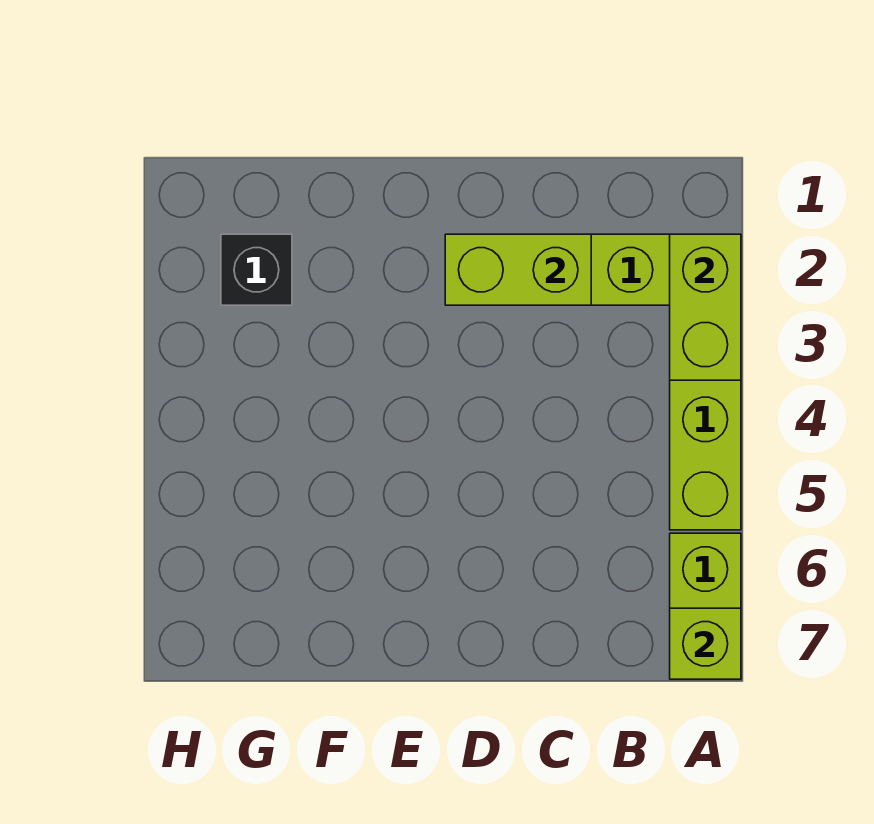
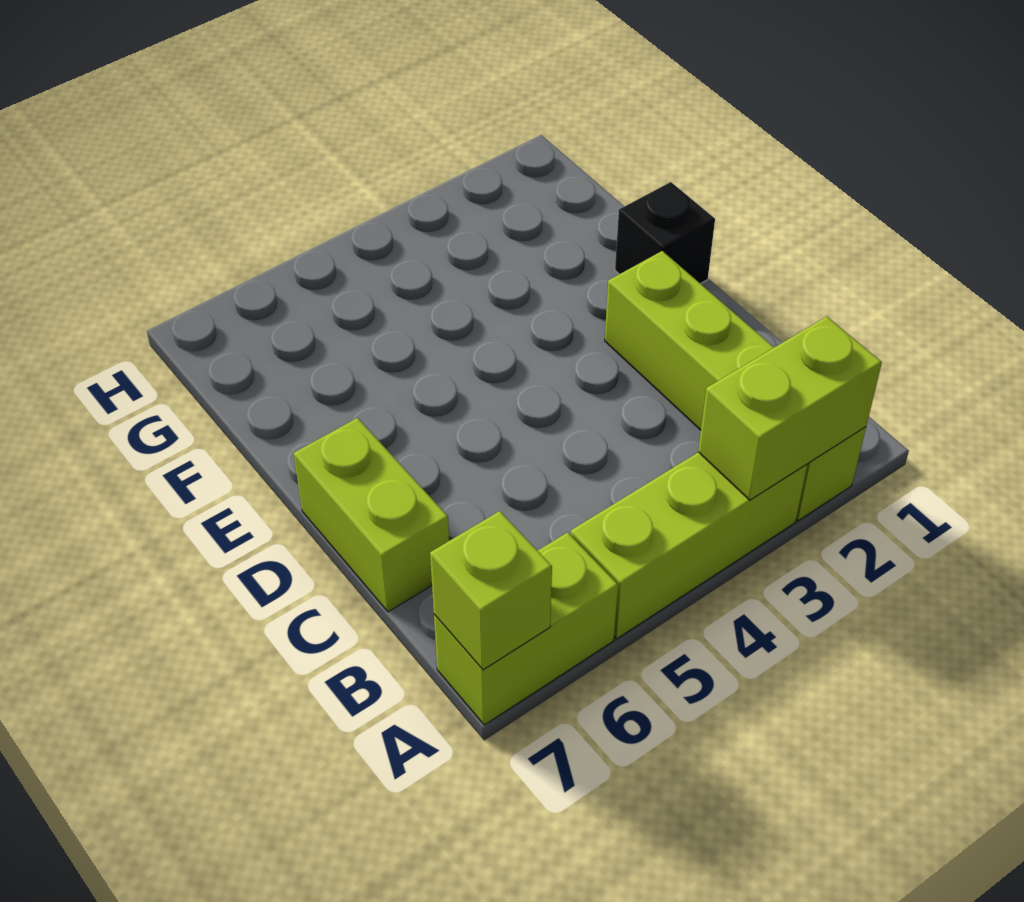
lime 1x2 brick [445,234,591,305] -> lime 1x2 brick moved to [294,418,449,612]
black 1x1 brick [221,234,292,305] -> black 1x1 brick moved to [615,182,715,284]

